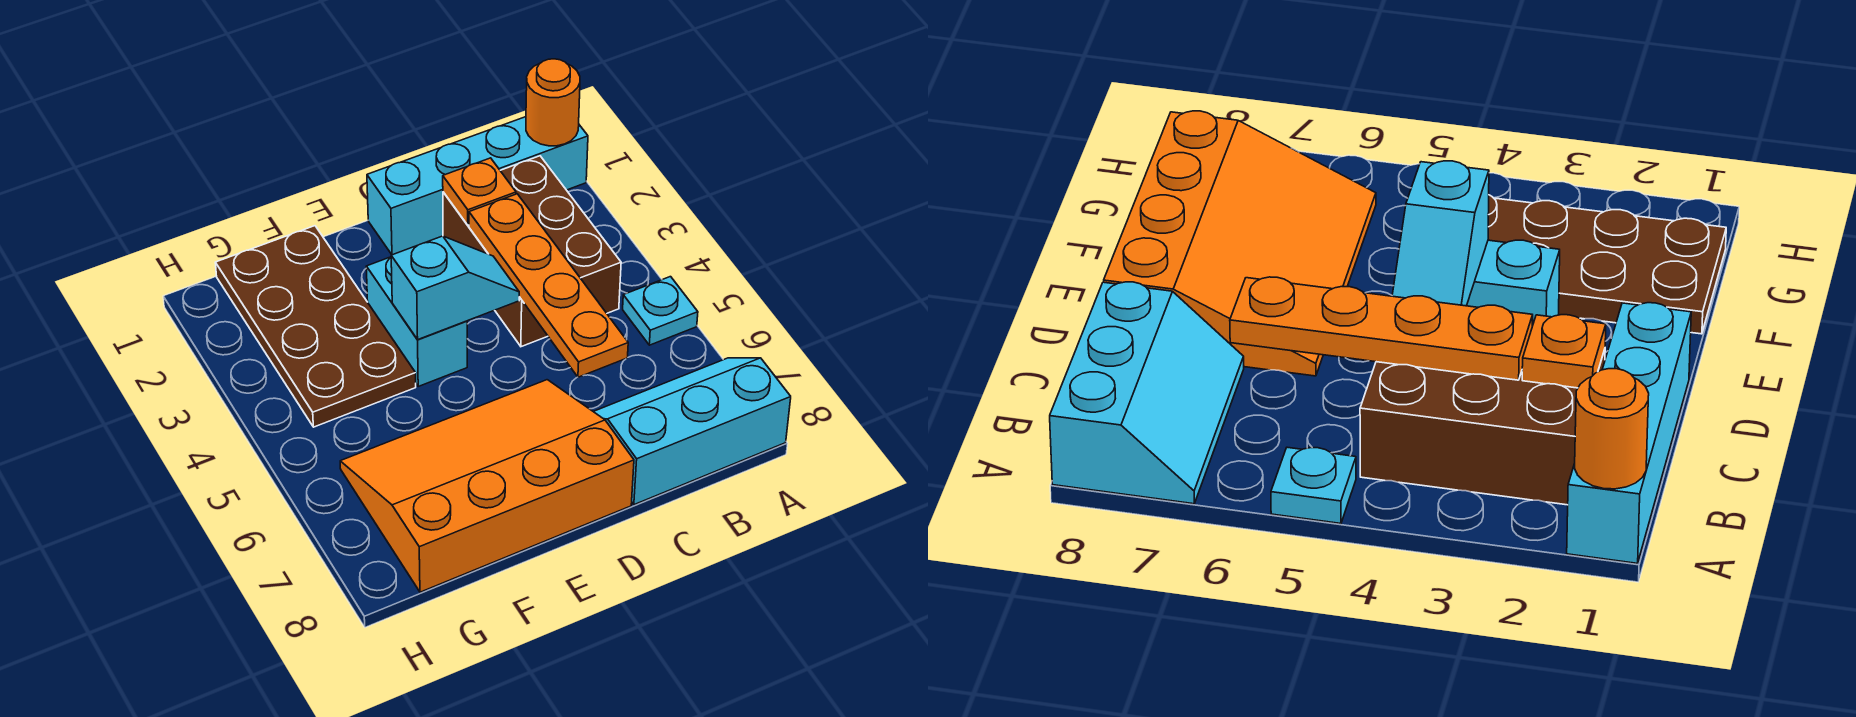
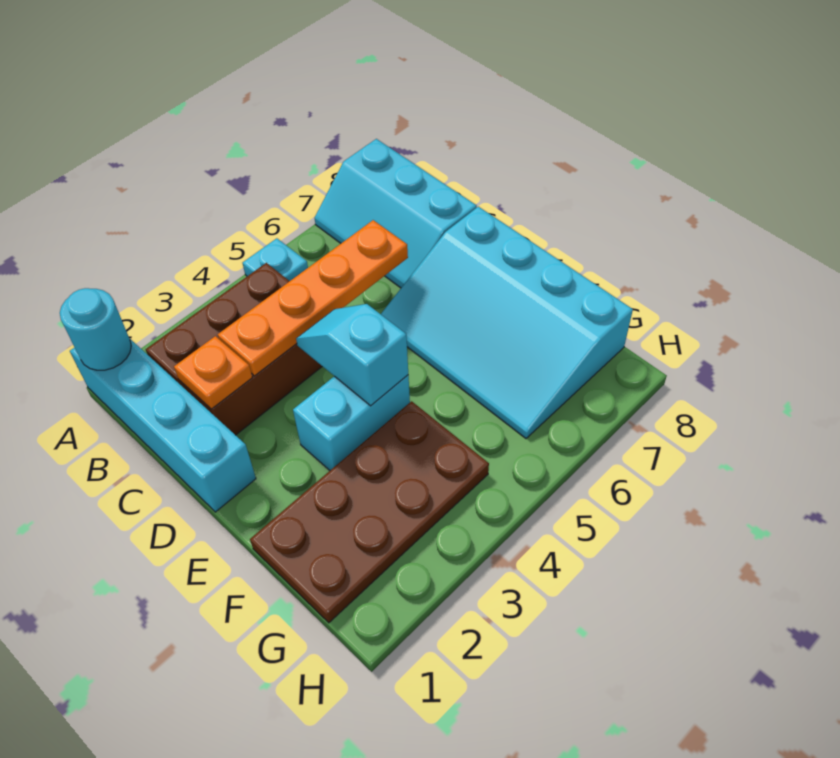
orange 1x1 round brick [526,59,580,146] -> cyan 1x1 round brick [60,288,131,370]
orange 3x4 slope [340,380,634,592] -> cyan 3x4 slope [381,207,633,438]

